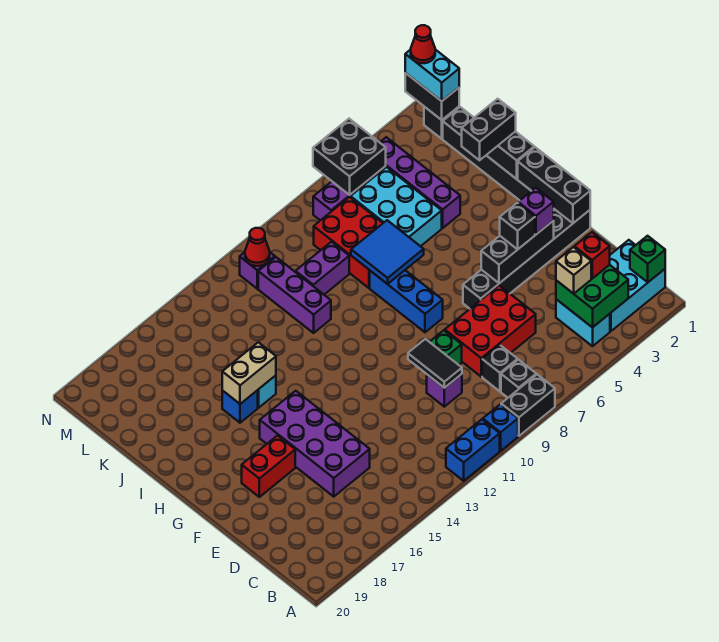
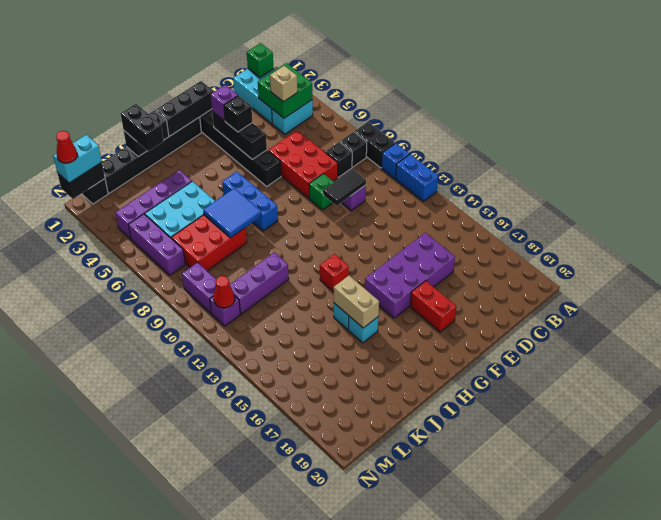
red 1x1 brick [574,232,610,279] -> red 1x1 brick moved to [320,254,349,292]
blue 1x3 brick [370,270,443,332] -> blue 1x3 brick turned to [222,172,278,231]
blue 1x1 brick [222,390,258,423] -> cyan 1x1 brick [348,316,378,343]
purple 1x2 brick [295,242,349,294] -> purple 1x2 brick moved to [182,263,216,313]
black 2x2 brick [313,119,386,195] -> none

